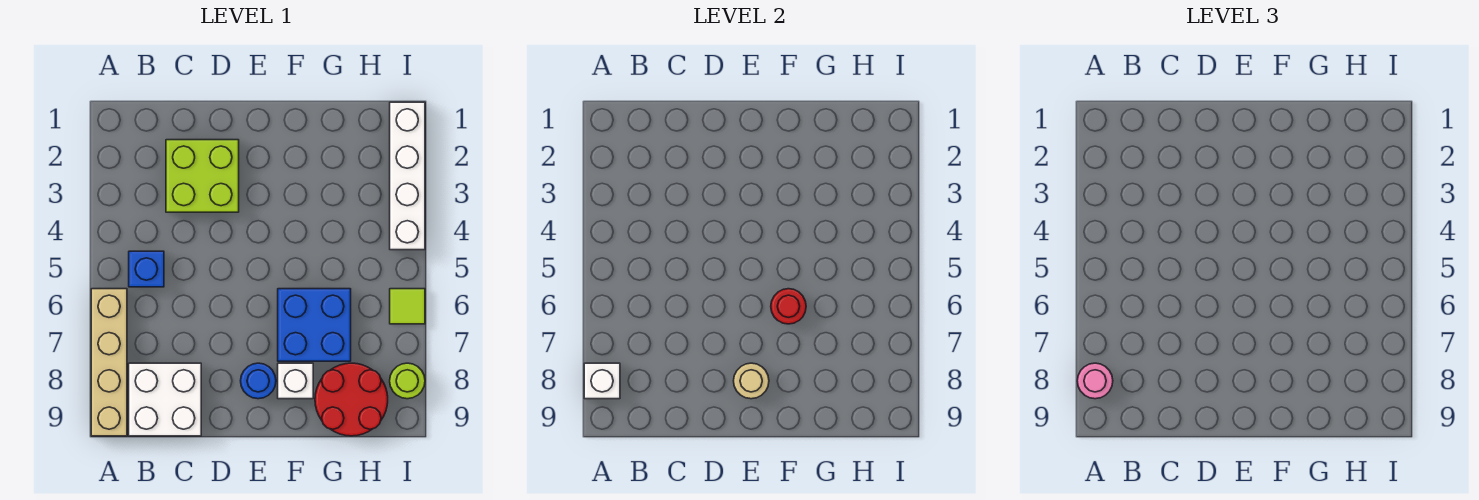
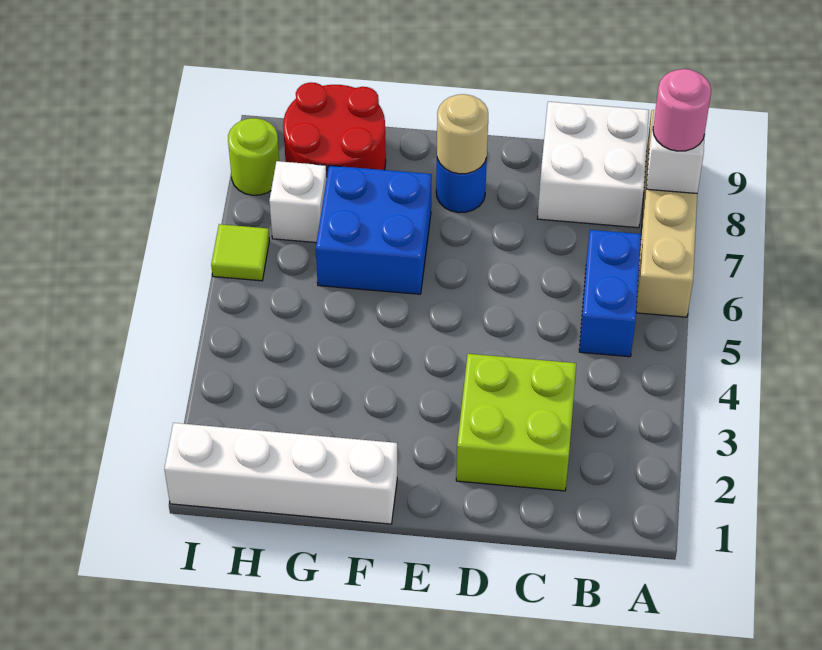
blue 1x1 brick [129,251,164,287] -> blue 1x2 brick [579,230,641,357]
red 1x1 round brick [771,289,806,324] -> none
white 1x1 brick [278,363,313,399] -> white 1x1 brick moved to [269,161,327,243]
white 1x4 brick [390,102,425,250] -> white 1x4 brick turned to [164,423,397,524]

